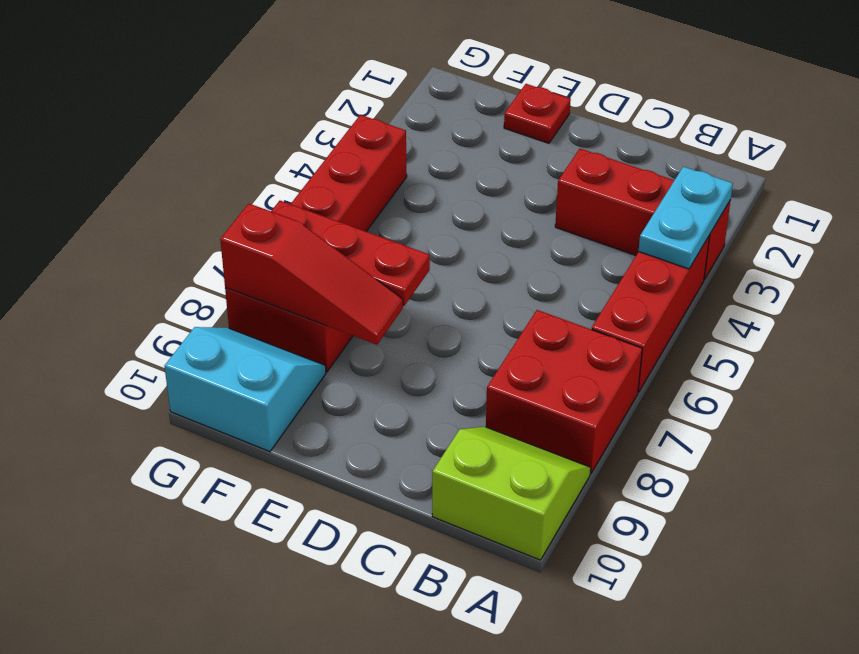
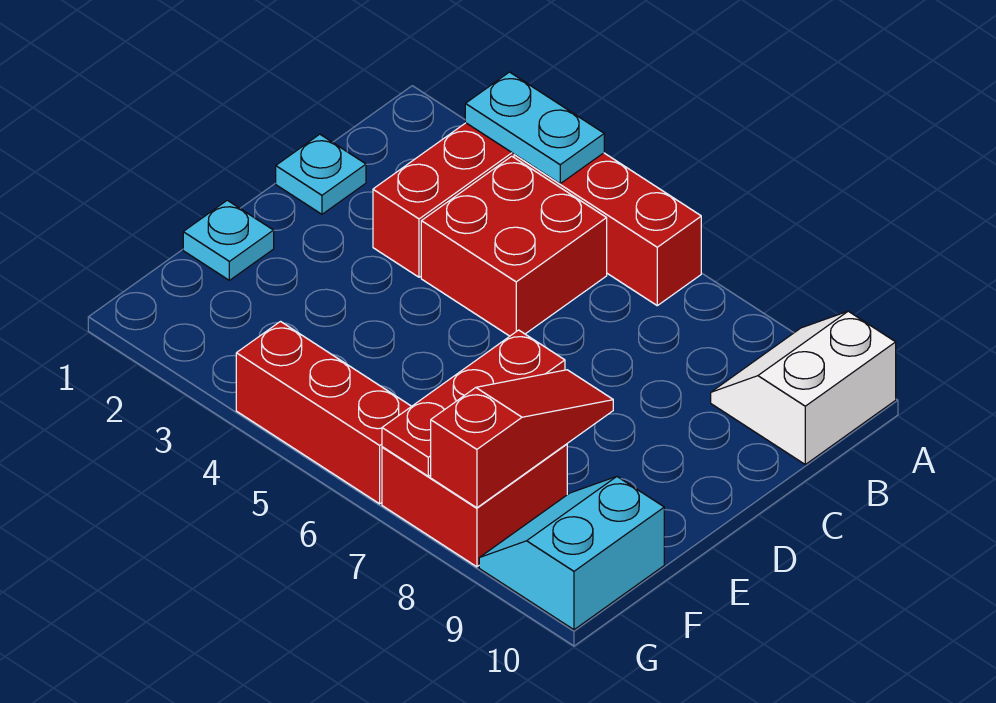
red 2x2 brick [486,310,642,473] -> red 2x2 brick moved to [421,156,607,336]
lime 2x2 slope [432,427,591,560] -> white 2x2 slope [711,311,896,464]
none -> cyan 1x1 plate [276,134,366,214]
red 1x1 plate [504,84,571,143] -> cyan 1x1 plate [183,200,274,280]

